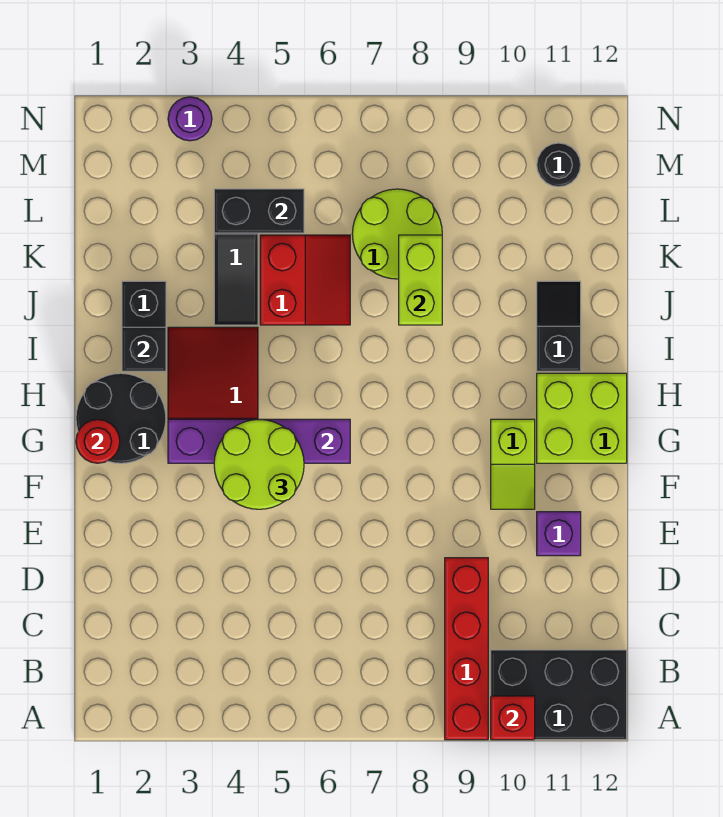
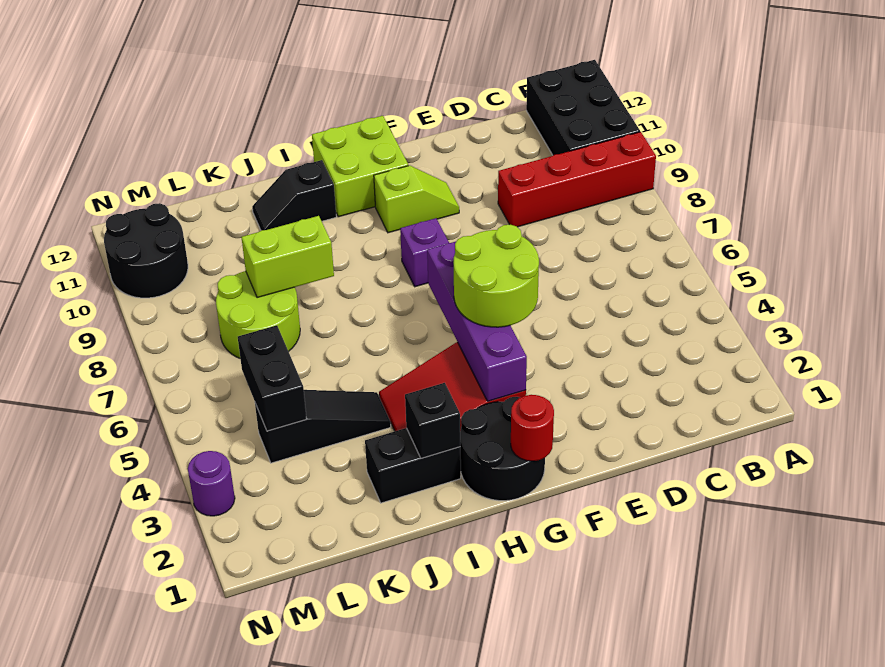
red 1x1 brick [491,696,535,740] -> none
purple 1x1 brick [537,512,581,556] -> purple 1x1 brick moved to [400,218,449,287]
red 2x2 slope [260,235,350,325] -> none
black 1x1 round brick [537,143,581,187] -> black 2x2 round brick [104,203,188,298]

